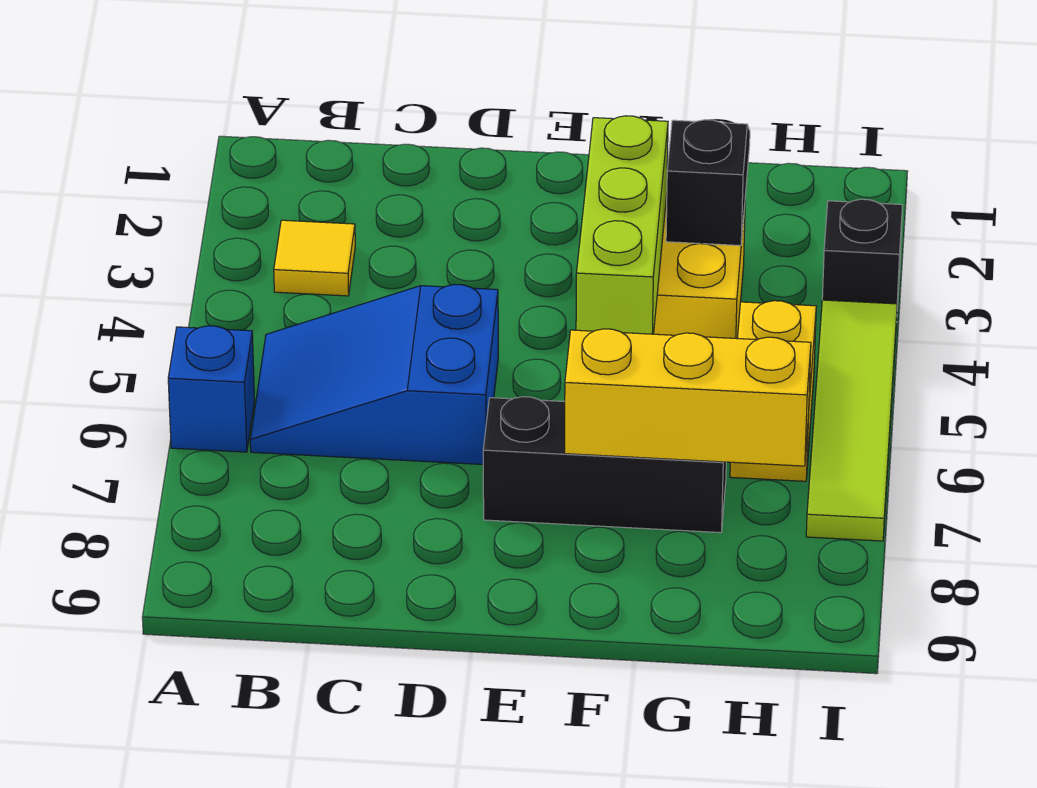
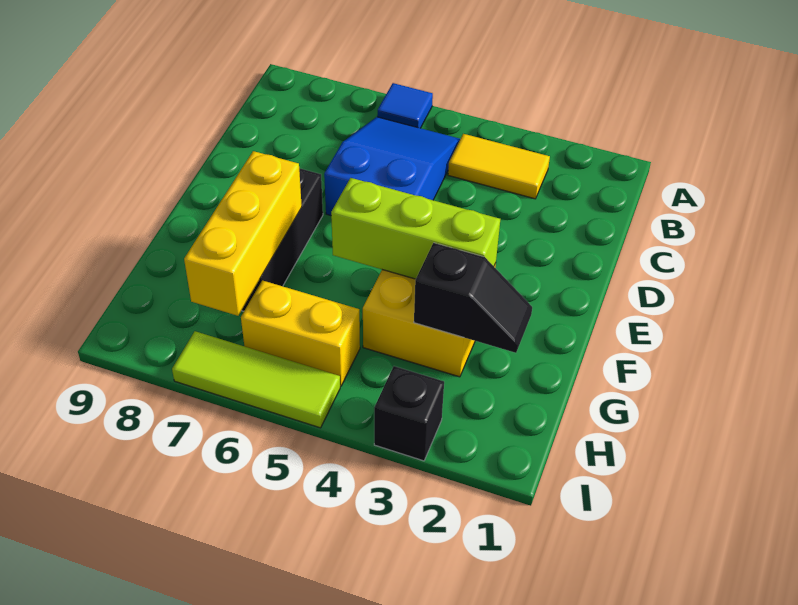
blue 1x1 brick [168,326,255,452] -> blue 1x1 tile [377,83,433,128]
yellow 1x1 tile [274,220,355,296] -> yellow 1x2 tile [448,134,550,199]
lime 1x4 tile [806,300,897,541] -> lime 1x3 tile [172,331,340,428]

